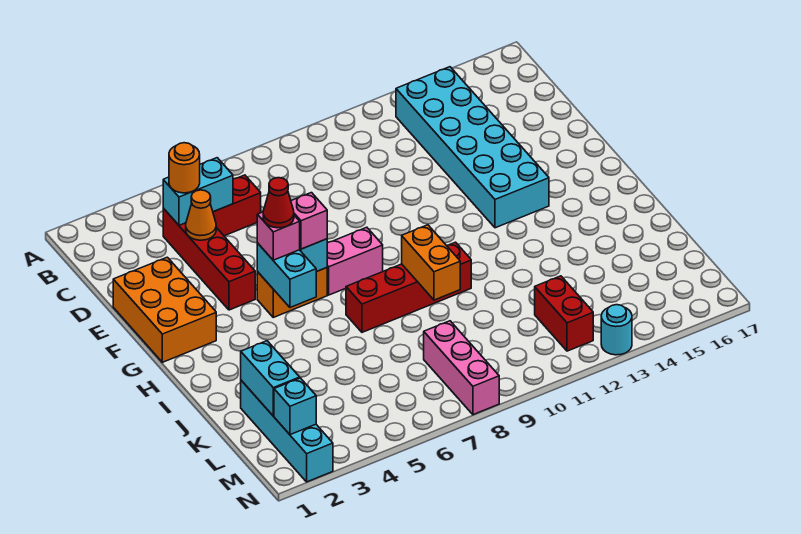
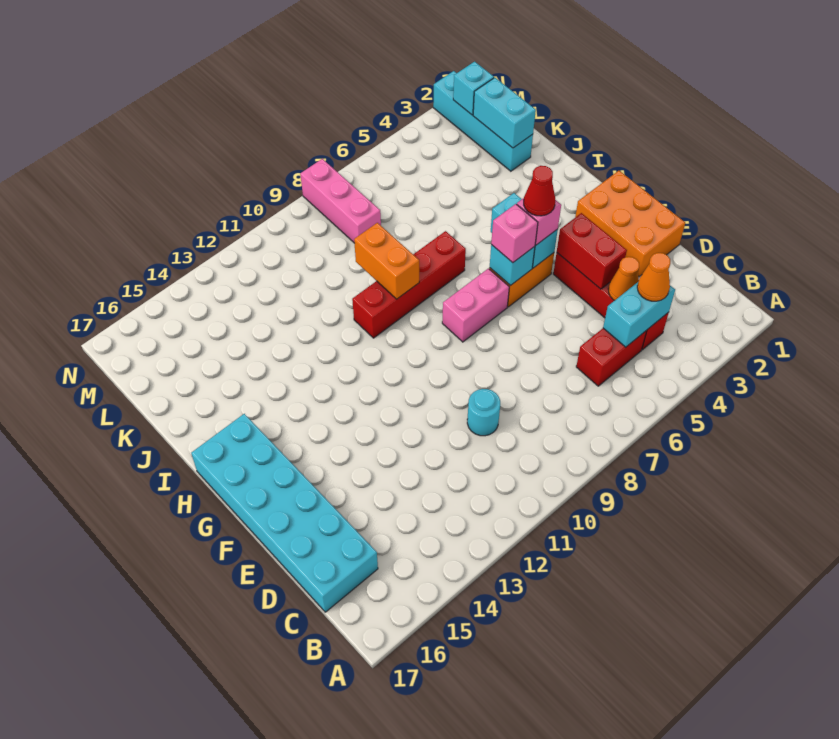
cyan 2x6 brick [396,67,549,228] -> cyan 2x6 brick moved to [191,414,378,612]
orange 1x1 round brick [169,143,200,193] -> orange 1x1 cone [637,253,670,301]
red 1x2 brick [535,276,593,351] -> red 1x2 brick moved to [557,213,627,289]
cyan 1x1 round brick [601,305,632,355] -> cyan 1x1 round brick moved to [467,389,500,436]

